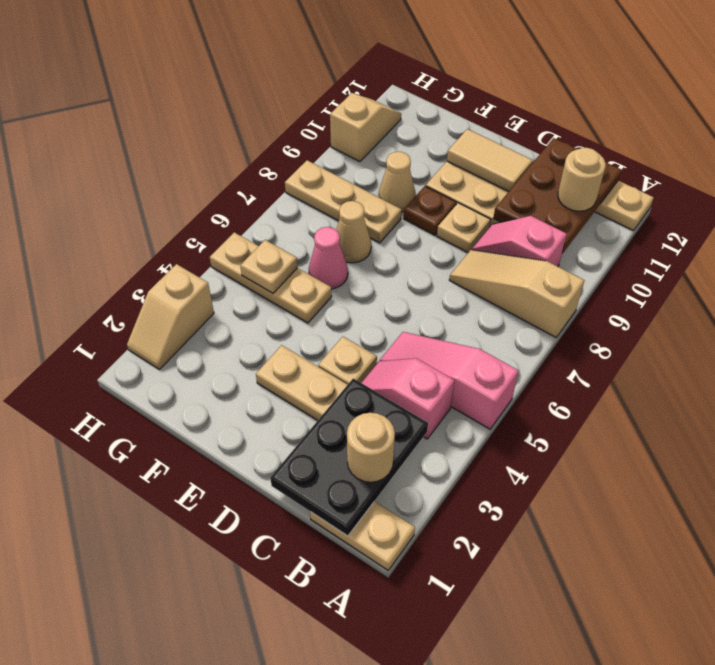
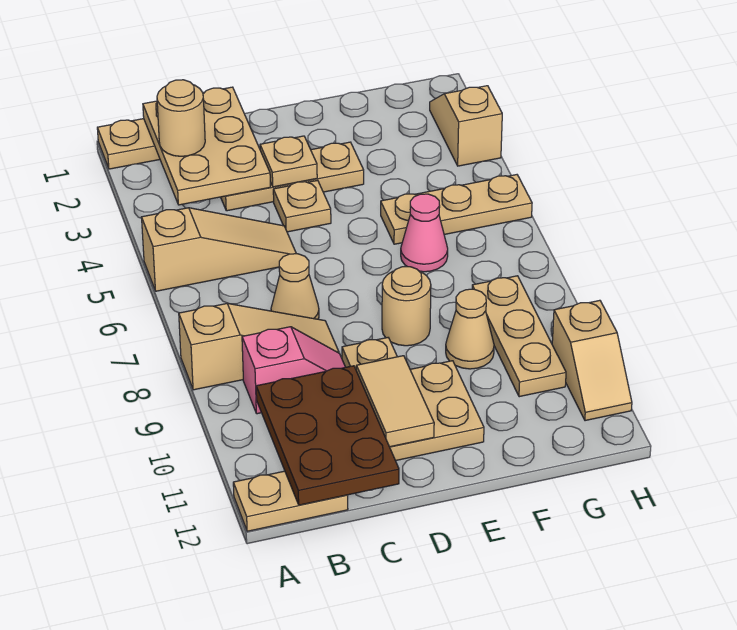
pink 1x3 slope [380,332,519,429] -> tan 1x3 slope [142,208,296,291]
black 2x3 plate [270,378,428,536] -> tan 2x3 plate [143,87,270,205]
pink 1x2 slope [361,358,455,439] -> none
tan 1x1 round brick [558,148,606,211] -> tan 1x1 round brick moved to [382,267,431,346]
tan 1x2 tile [447,129,533,191] -> tan 1x2 tile turned to [356,356,434,447]
brown 1x1 plate [404,186,456,235] -> none
tan 1x1 cone [336,201,371,263] -> tan 1x1 cone moved to [271,254,319,319]
tan 1x3 plate [285,160,401,243] -> tan 1x3 plate turned to [472,276,566,397]
tan 1x1 plate [240,240,298,293] -> tan 1x1 plate moved to [260,136,317,187]

